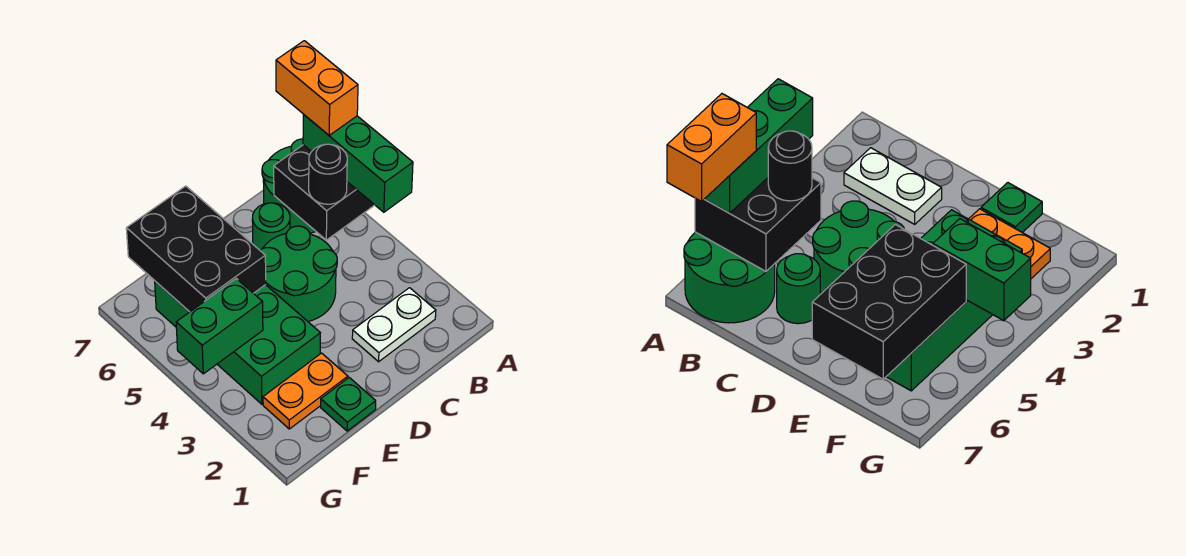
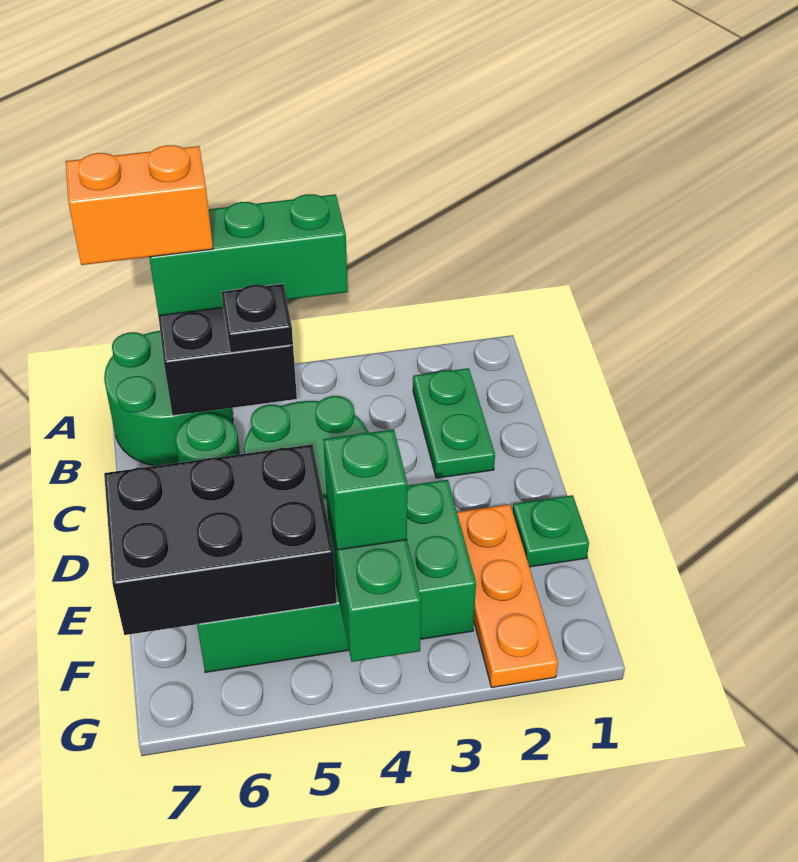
white 1x2 plate [352,288,436,362] -> green 1x2 plate [413,368,495,478]
black 1x1 round brick [309,144,347,204] -> black 1x1 plate [222,284,293,352]
orange 1x2 plate [263,353,348,429] -> orange 1x3 plate [457,504,558,688]
none -> green 1x1 brick [323,429,407,550]

